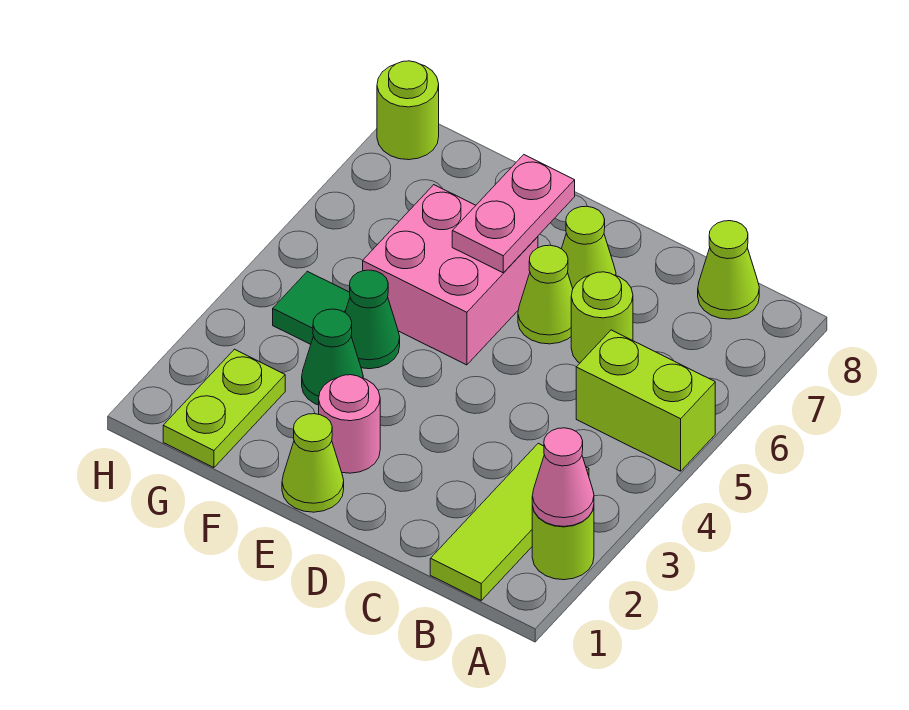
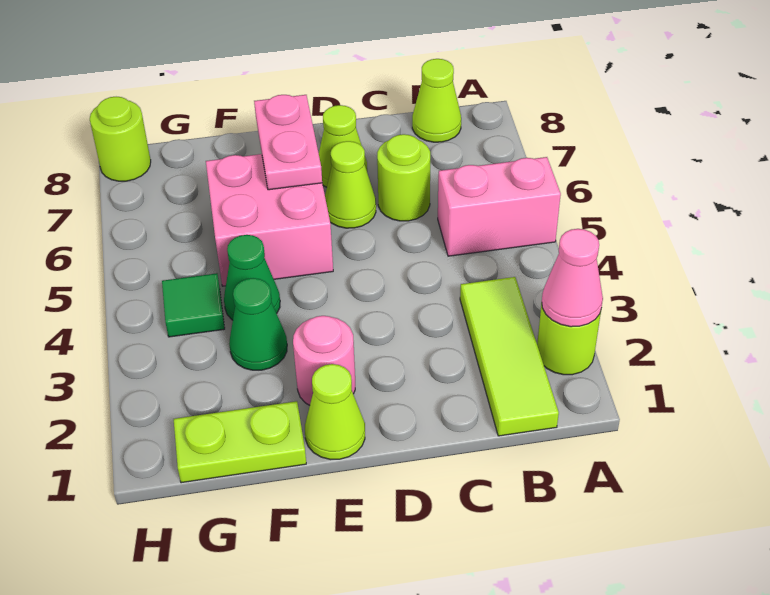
lime 1x2 brick [576,330,715,471] -> pink 1x2 brick [438,157,561,256]
lime 1x2 plate [163,349,285,468] -> lime 1x2 plate turned to [174,401,306,483]

